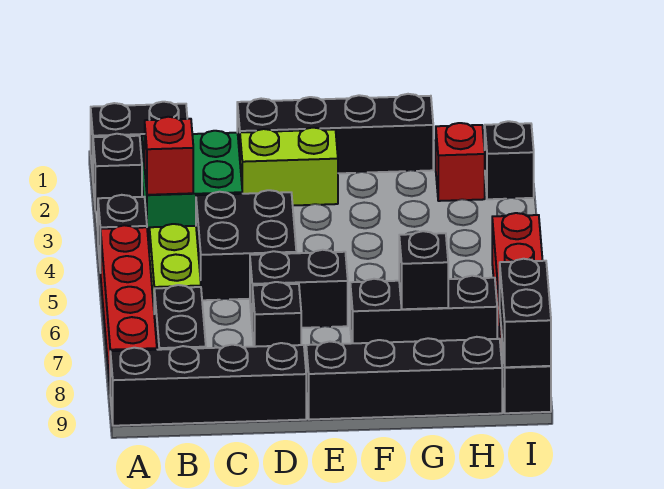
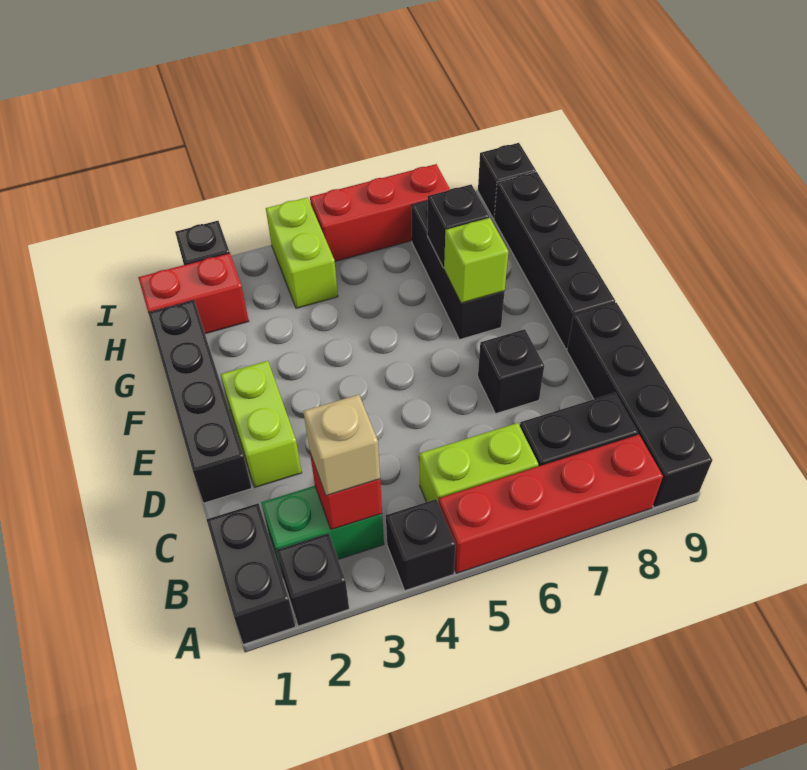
green 2x2 brick [142,131,242,241] -> green 1x2 brick [261,486,384,573]
none -> tan 1x1 brick [303,395,380,496]
black 2x2 brick [196,190,296,300] -> none
black 1x2 brick [250,250,348,328] -> none
none -> lime 1x1 brick [444,218,508,303]
red 1x1 brick [436,123,485,201] -> red 1x2 brick [138,253,249,334]
none -> lime 1x2 brick [266,197,338,308]
black 1x2 brick [500,259,551,367] -> none

